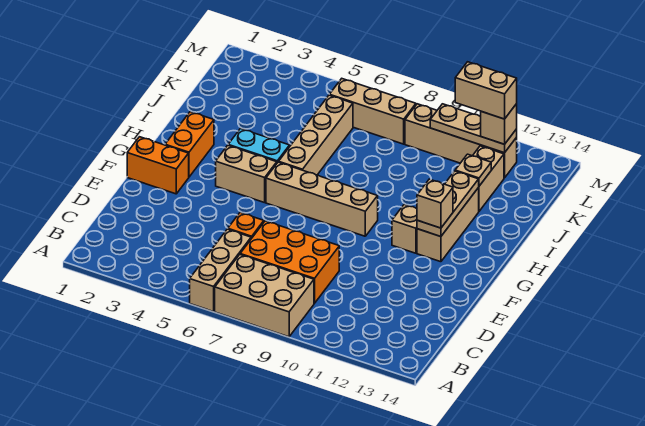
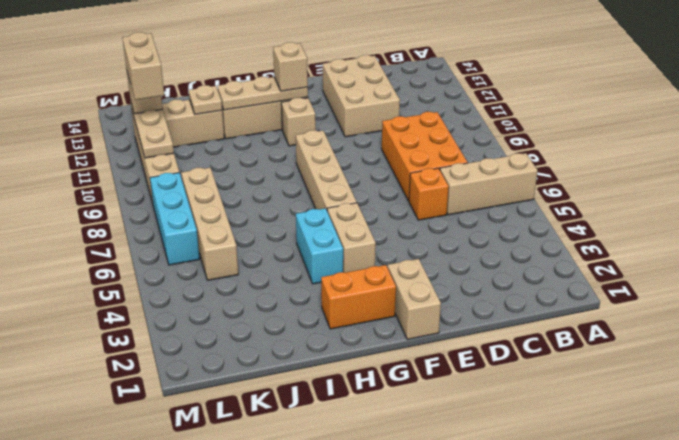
tan 2x3 brick [215,255,314,337] -> tan 2x3 brick moved to [323,55,400,137]
orange 1x2 brick [127,137,189,194] -> tan 1x2 brick [388,259,441,339]
tan 1x4 brick [279,95,353,175] -> tan 1x4 brick turned to [181,167,238,280]
tan 1x3 brick [329,79,416,144] -> cyan 1x3 brick [150,173,200,265]

